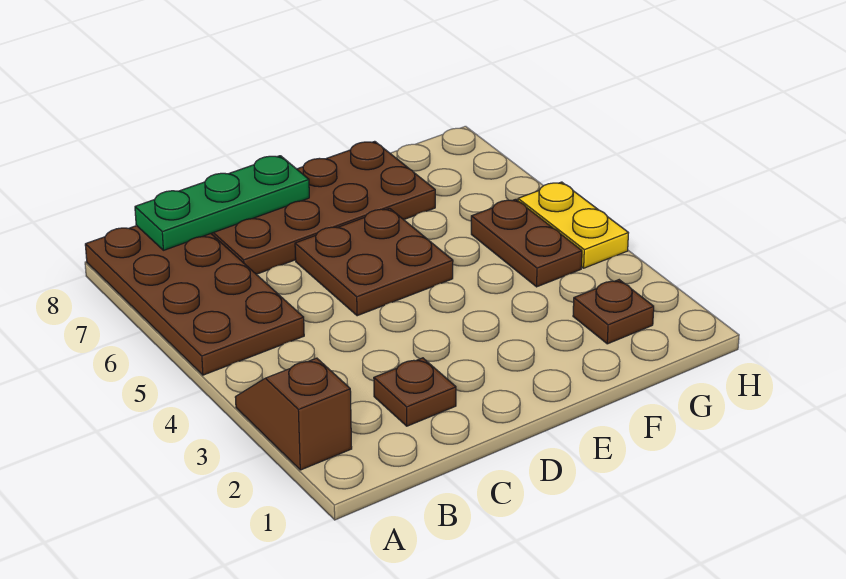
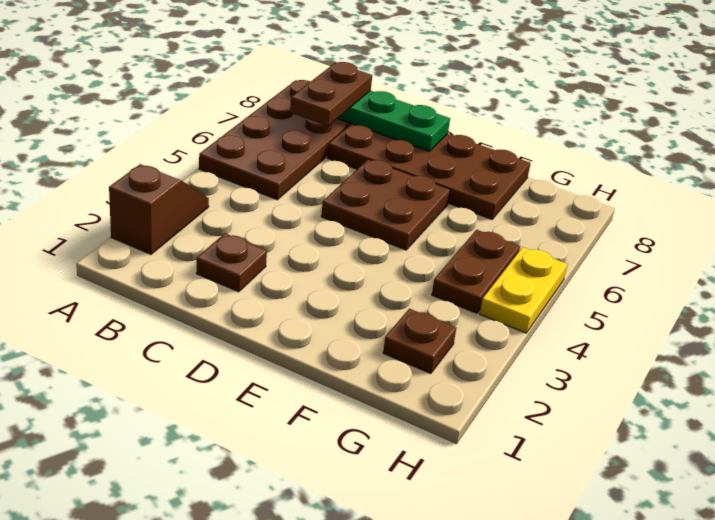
none -> brown 1x2 plate [290,62,372,126]

